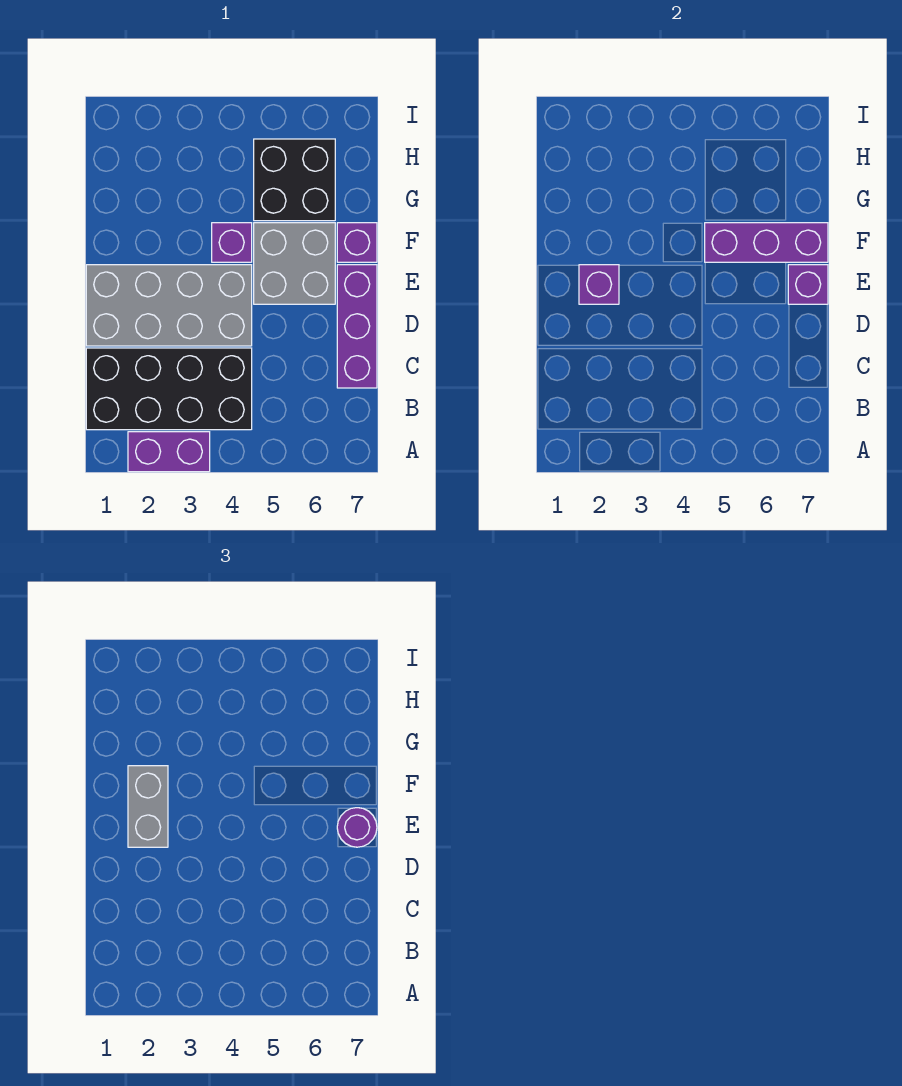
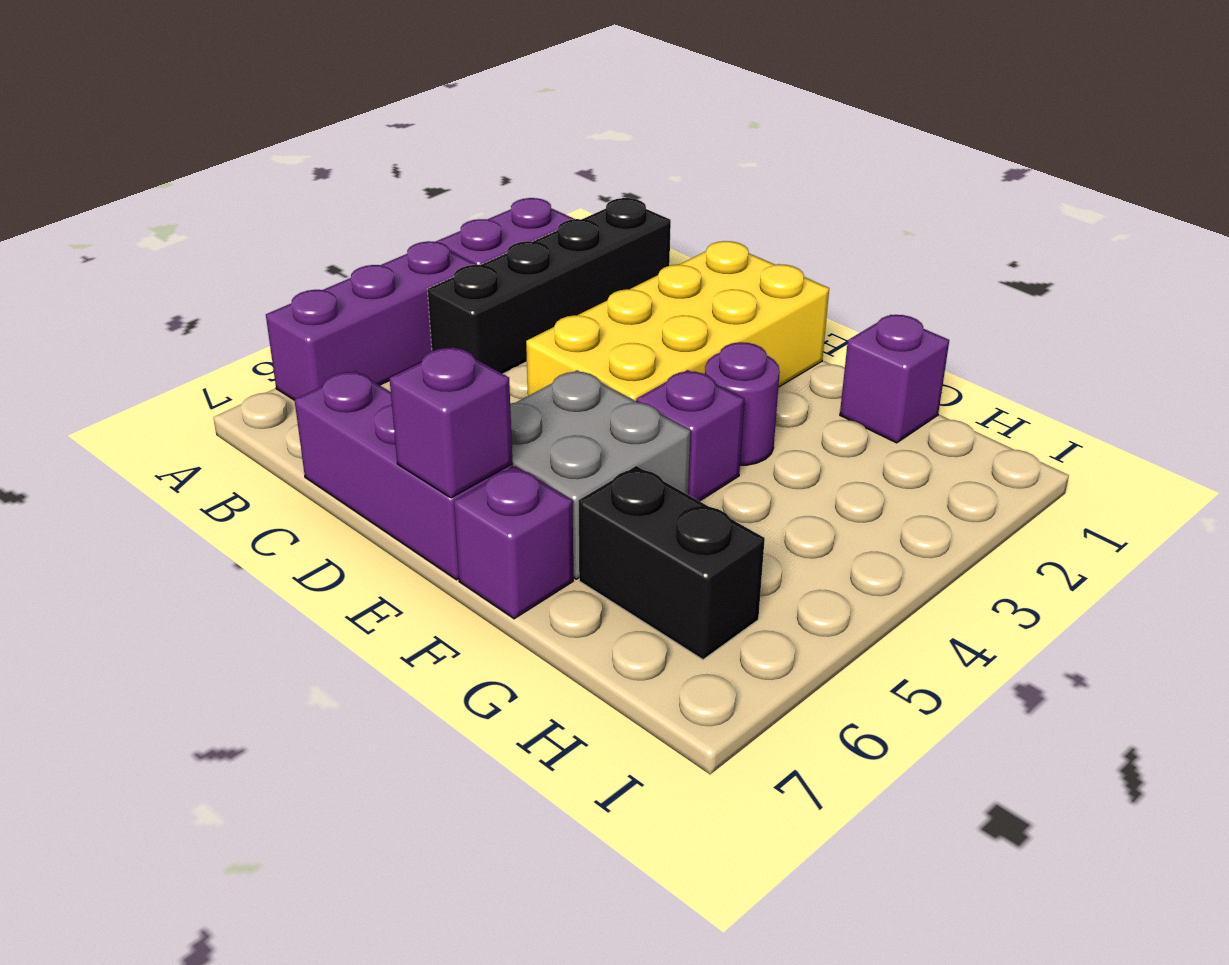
black 2x4 brick [86,348,252,430] -> black 1x4 brick [428,198,671,374]
grey 2x4 brick [86,265,252,346] -> yellow 2x4 brick [526,241,829,401]
purple 1x1 brick [579,265,619,304] -> purple 1x1 brick moved to [840,315,949,443]
grey 1x2 brick [128,766,168,847] -> none
purple 1x1 round brick [337,808,377,847] -> purple 1x1 round brick moved to [705,342,780,465]
purple 1x3 brick [705,223,828,262] -> purple 1x3 brick moved to [266,241,476,400]
black 2x2 brick [254,139,335,221] -> black 1x2 brick [578,466,765,660]

